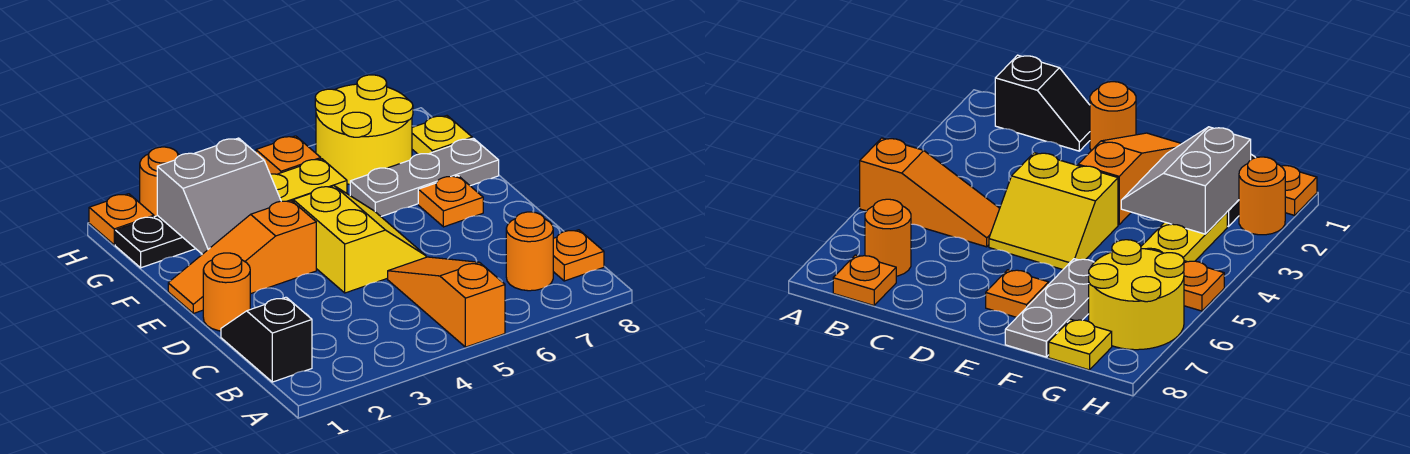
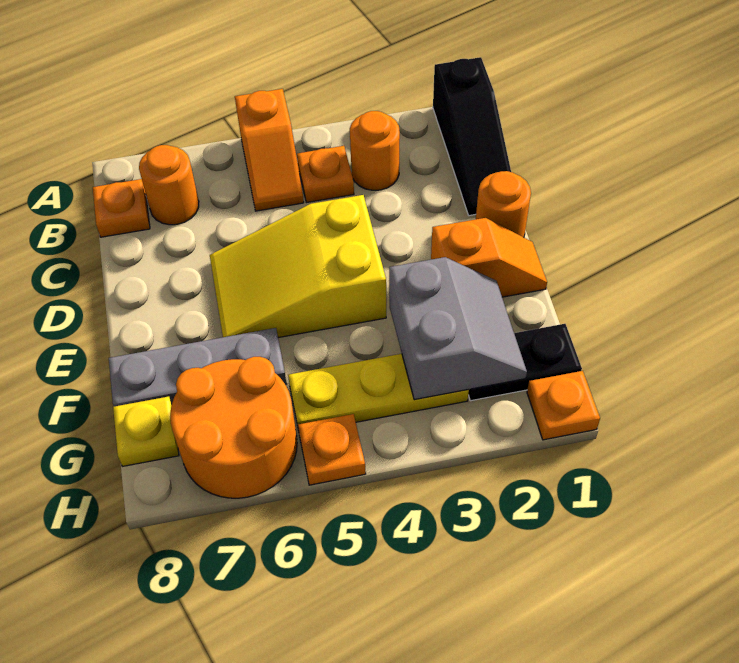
orange 1x3 slope [388,257,505,347] -> orange 1x2 slope [235,89,304,211]
black 1x2 slope [221,297,312,382] -> black 1x3 slope [433,57,511,216]
yellow 2x2 slope [293,186,426,293] -> yellow 2x3 slope [210,195,386,338]
orange 1x3 slope [168,200,316,313] -> orange 1x2 slope [431,218,547,297]
orange 1x1 plate [418,176,483,227] -> orange 1x1 plate moved to [297,146,354,203]
grey 2x2 slope [157,138,281,254] -> grey 2x2 slope turned to [389,257,527,400]
yellow 2x2 round brick [315,75,413,184] -> orange 2x2 round brick [170,357,297,498]
orange 1x1 round brick [140,147,180,217] -> orange 1x1 round brick moved to [350,111,400,190]

